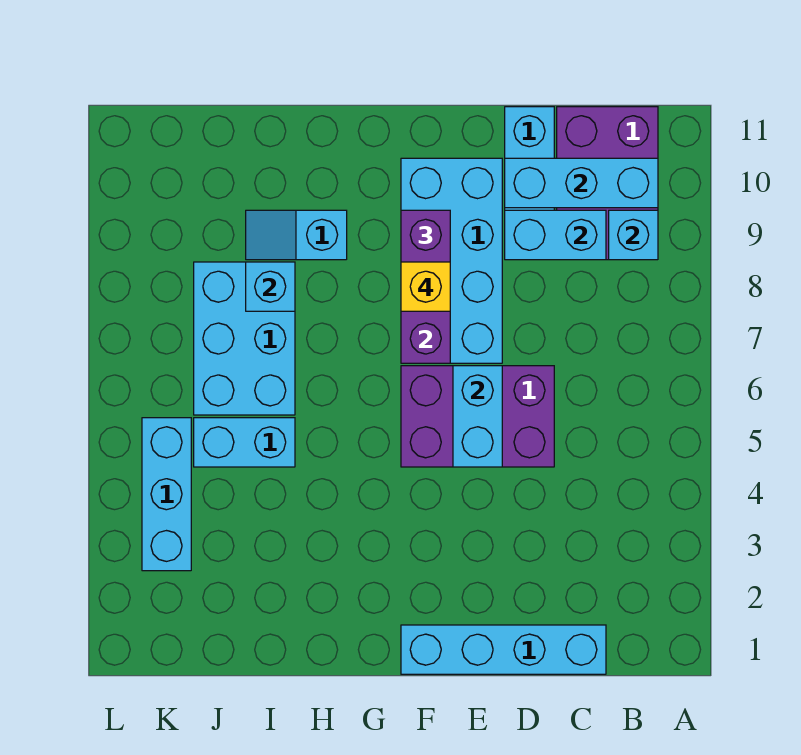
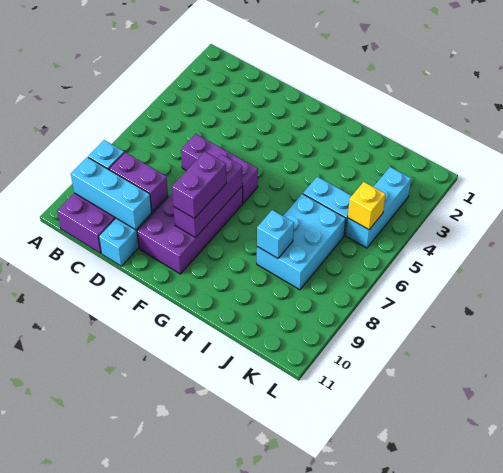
cyan 1x4 brick [401,625,606,674] -> none
cyan 1x2 brick [505,210,606,260] -> purple 1x2 brick [109,152,168,212]
purple 2x3 brick [401,366,554,467] -> purple 1x3 brick [181,134,258,203]
cyan 1x2 brick [453,366,502,467] -> none
cyan 2x4 brick [401,158,502,363] -> purple 2x4 brick [137,186,243,274]
yellow 1x1 brick [401,262,450,311] -> yellow 1x1 brick moved to [348,182,386,230]
cyan 1x2 slope [246,210,347,260] -> none

